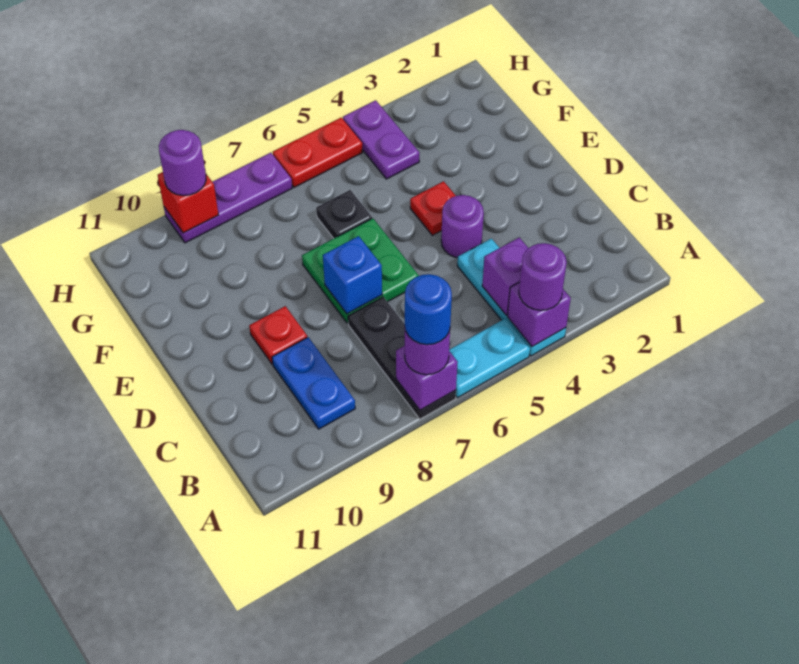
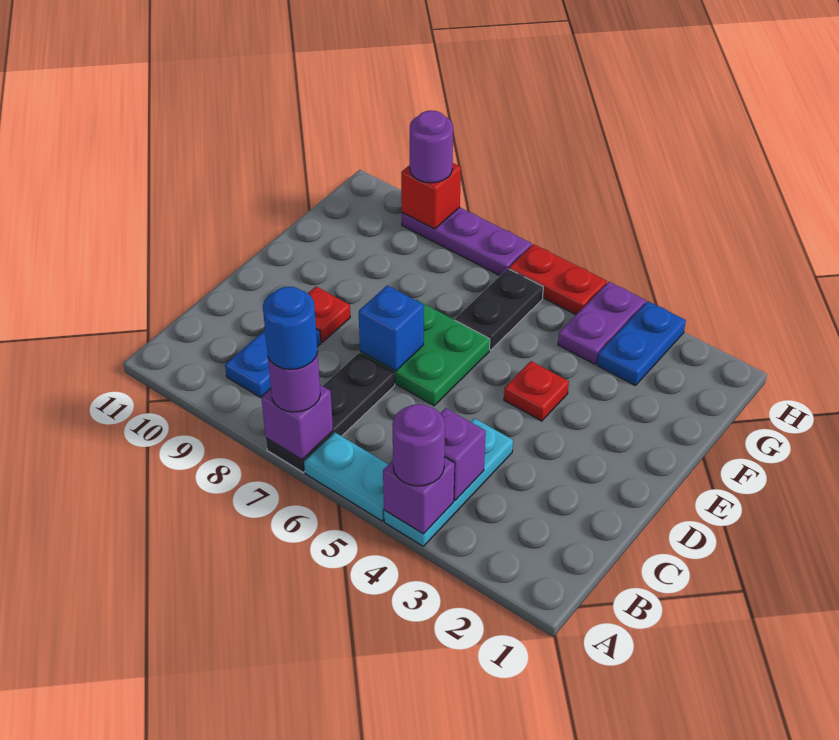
purple 1x1 round brick [441,195,484,258] -> none
black 1x1 plate [316,190,372,238] -> black 1x2 plate [455,269,543,350]
none -> blue 1x2 plate [597,301,686,386]

